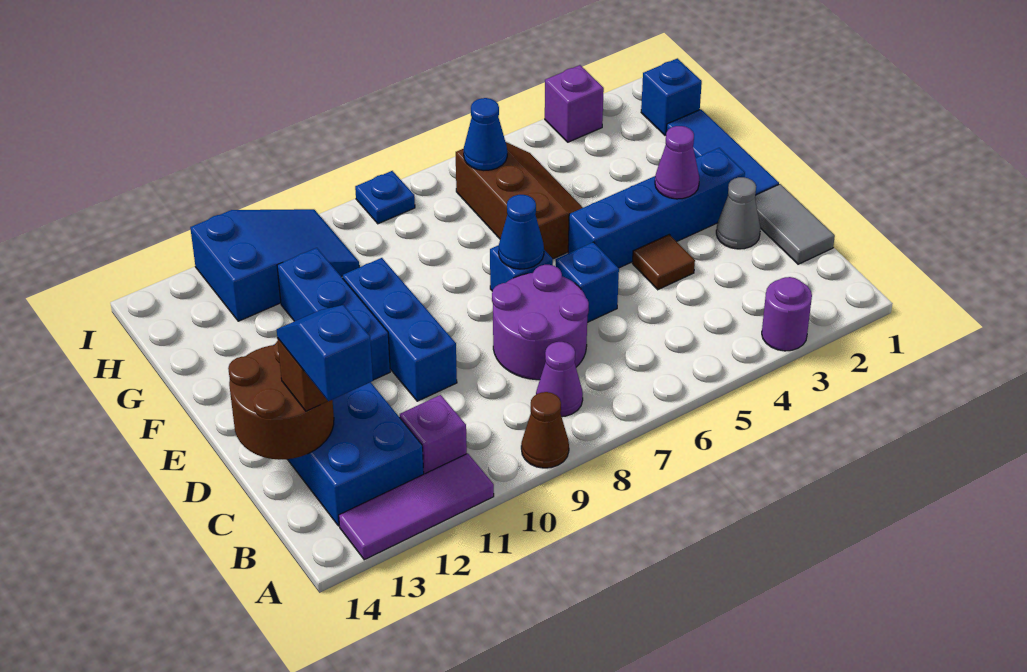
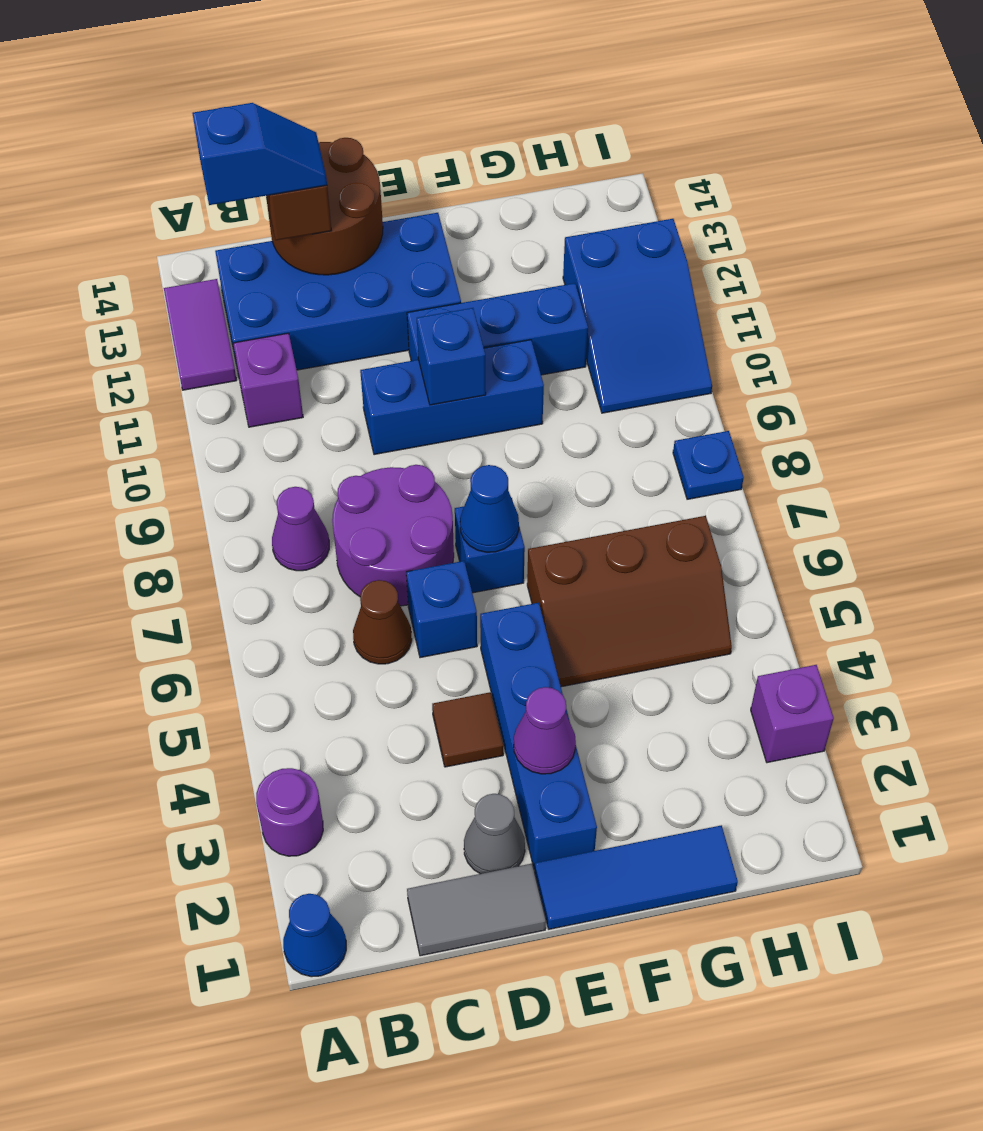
brown 1x1 cone [521,392,569,468] -> brown 1x1 cone moved to [353,580,412,664]
purple 1x3 tile [339,453,494,560] -> purple 1x2 tile [164,279,237,390]
blue 1x1 brick [641,58,702,135] -> blue 1x1 brick moved to [417,308,486,405]
blue 1x1 cone [464,98,507,170] -> blue 1x1 cone moved to [283,894,346,977]

